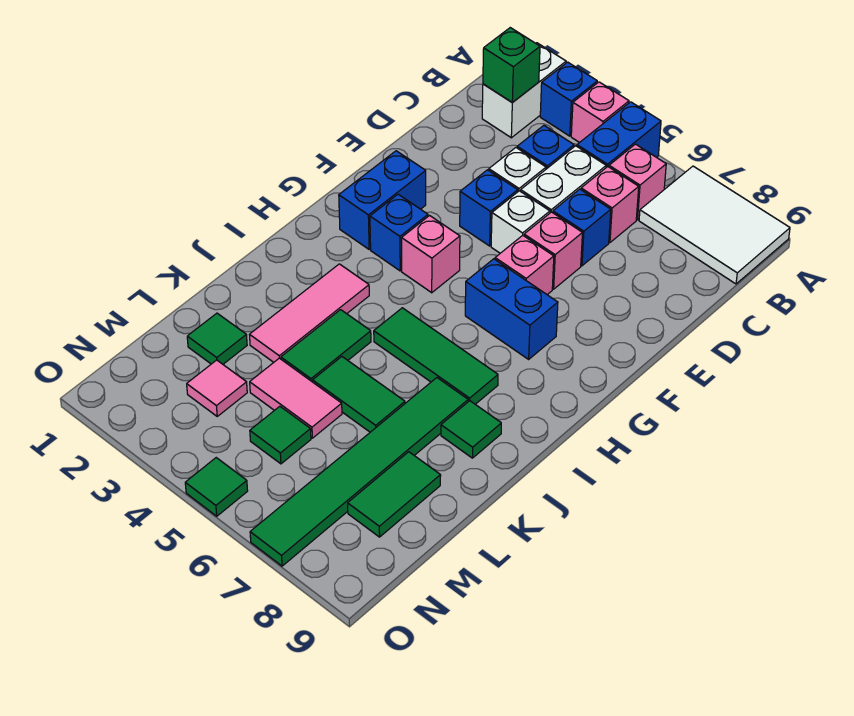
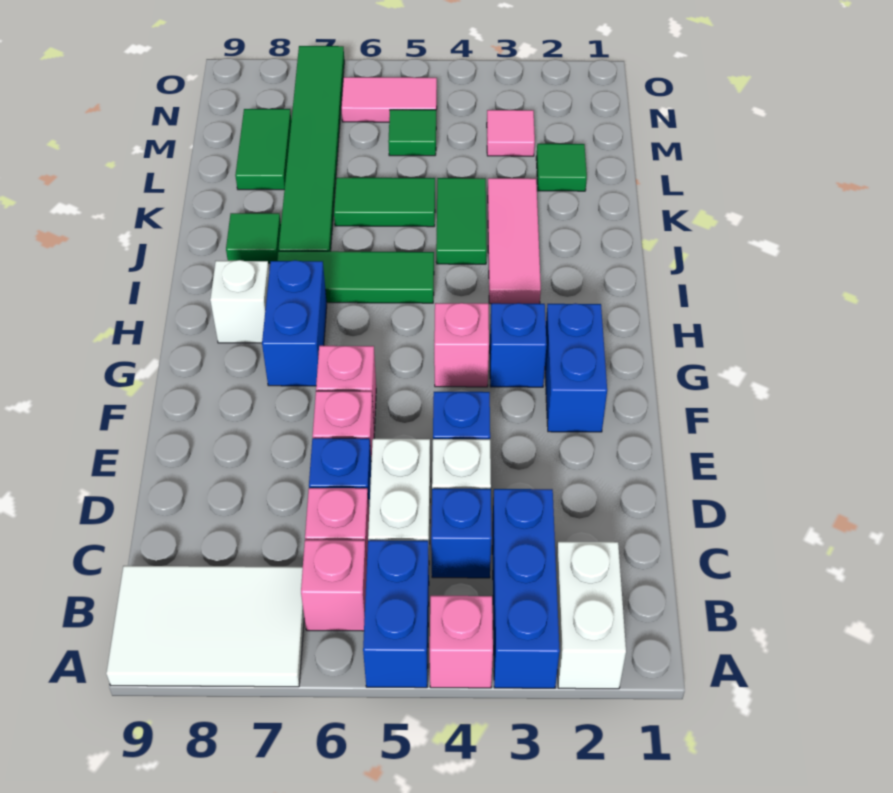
blue 1x1 brick [540,62,597,136] -> blue 1x3 brick [492,489,560,688]
green 1x1 brick [483,28,540,103] -> none
white 1x1 brick [491,191,550,253] -> white 1x1 brick moved to [210,260,269,343]
blue 1x2 brick [465,259,558,359] -> blue 1x2 brick turned to [262,260,327,386]
pink 1x2 tile [250,358,342,438] -> pink 1x2 tile moved to [341,77,437,122]
green 1x1 tile [185,458,248,516] -> none

